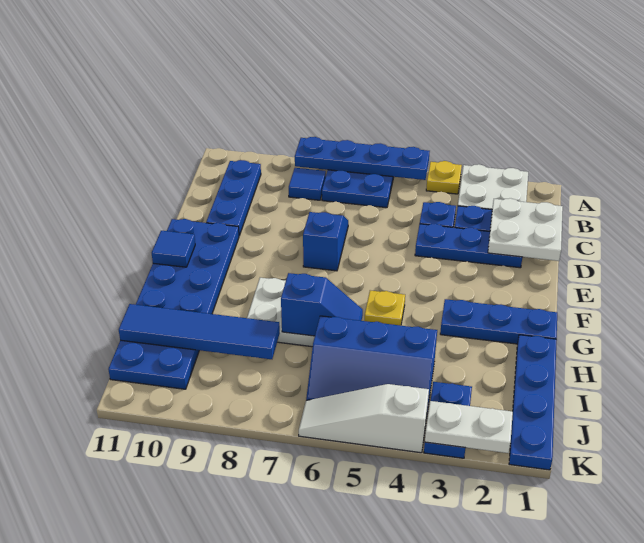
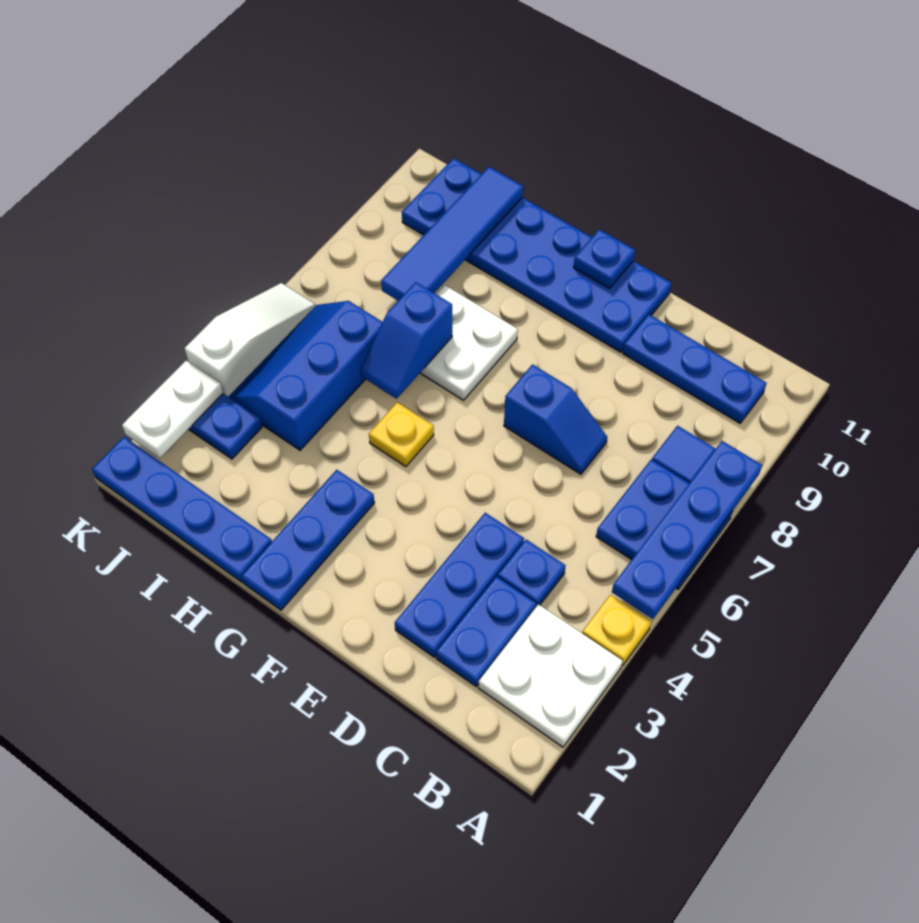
white 2x2 plate [488,198,563,261] -> none
blue 1x1 tile [152,231,195,267] -> blue 1x1 plate [574,229,635,289]

